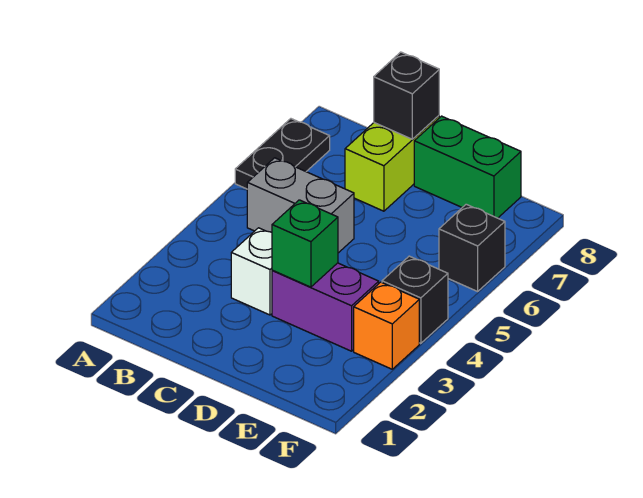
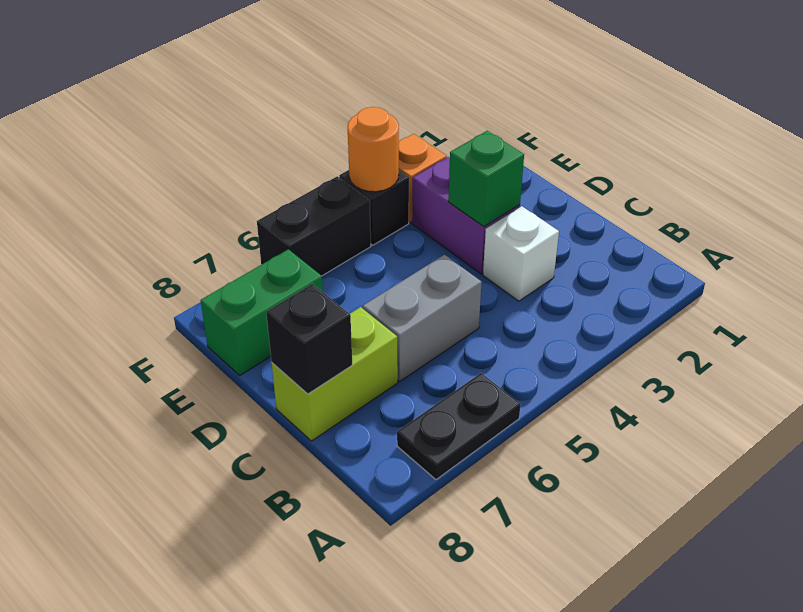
grey 1x2 brick [247,158,354,253] -> grey 1x2 brick turned to [363,255,482,382]
green 1x2 brick [414,116,521,218] -> green 1x2 brick turned to [201,249,323,375]
none -> orange 1x1 round brick [348,107,399,192]
black 1x1 brick [439,204,505,291] -> black 1x2 brick [257,176,371,276]

